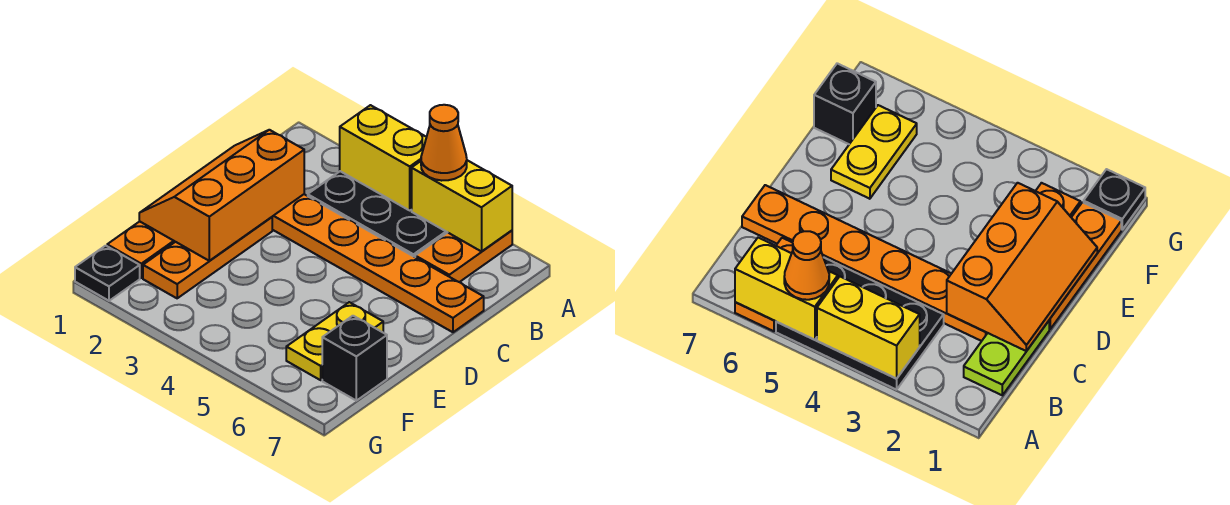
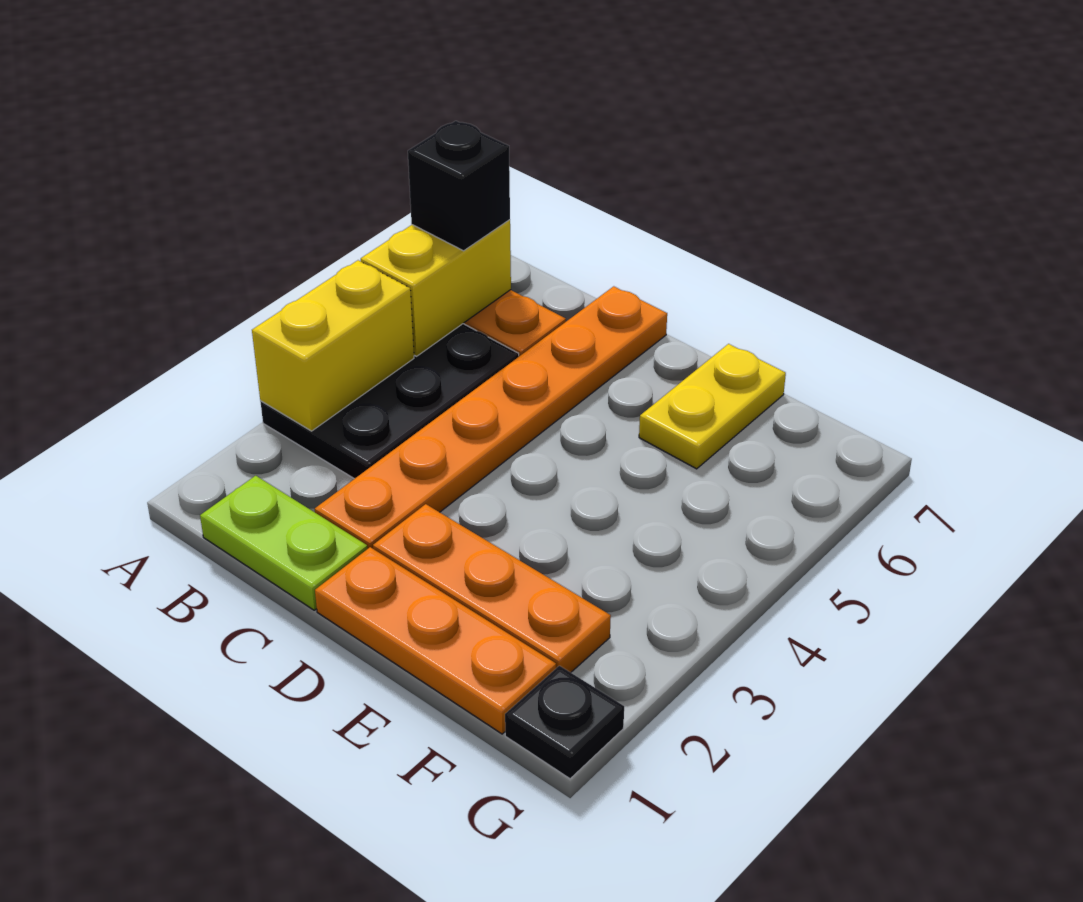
orange 1x1 cone [421,105,467,181] -> none
orange 2x3 slope [139,130,304,261] -> none
yellow 1x2 plate [286,302,383,380] -> yellow 1x2 plate turned to [639,344,786,469]
black 1x1 brick [322,316,387,401] -> black 1x1 brick moved to [408,121,510,251]

